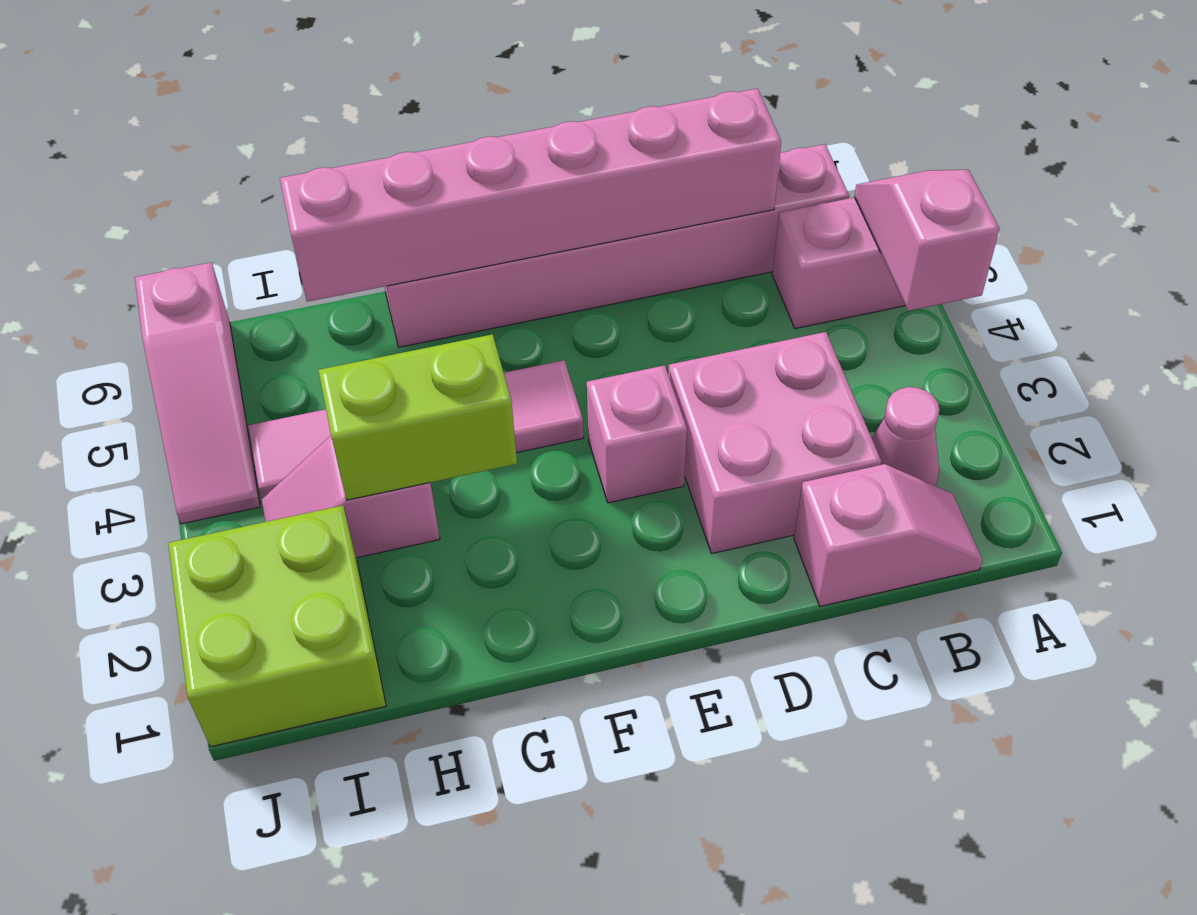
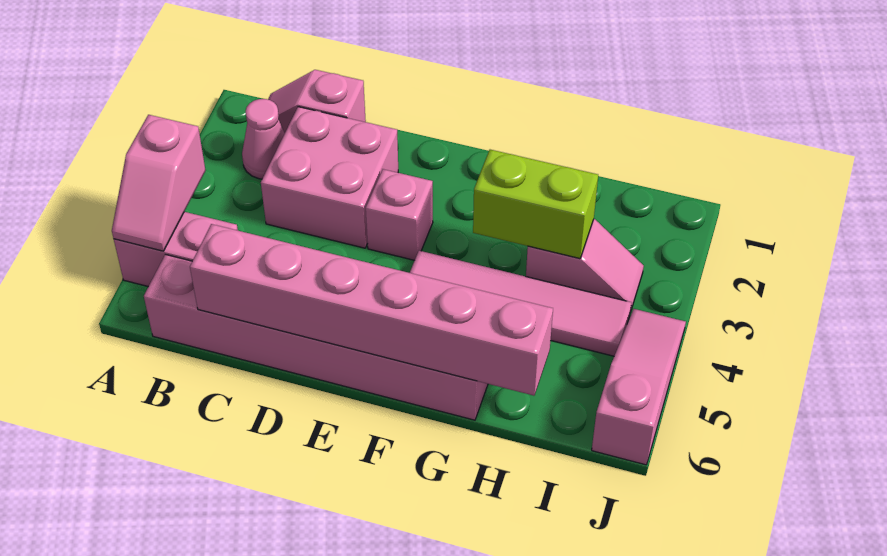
lime 2x2 brick [168,505,386,747] -> none

